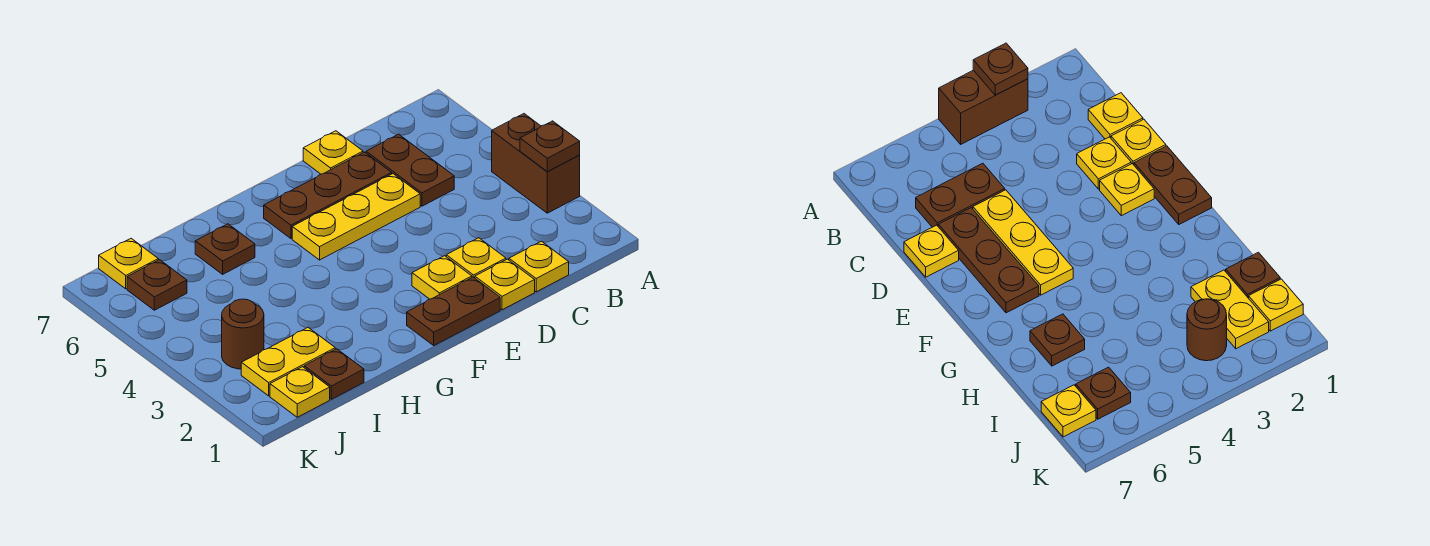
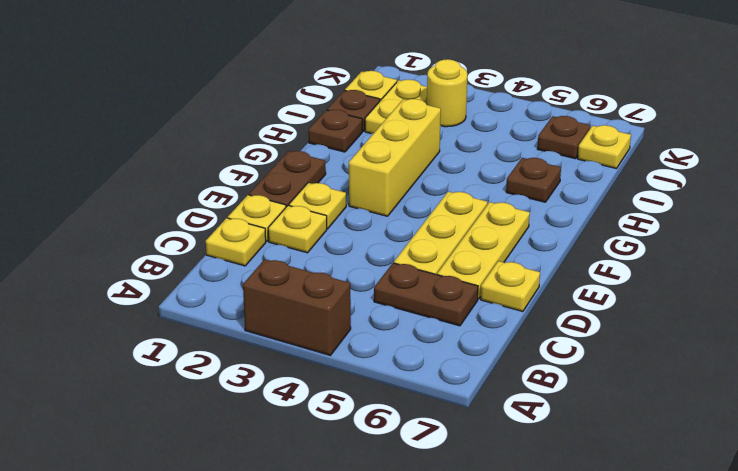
brown 1x1 plate [520,121,580,172] -> brown 1x1 plate moved to [308,110,362,152]
brown 1x3 plate [264,152,392,238] -> yellow 1x3 plate [437,202,530,299]
none -> yellow 1x3 brick [349,99,441,216]
brown 1x1 round brick [222,299,264,369] -> yellow 1x1 round brick [427,59,467,127]

